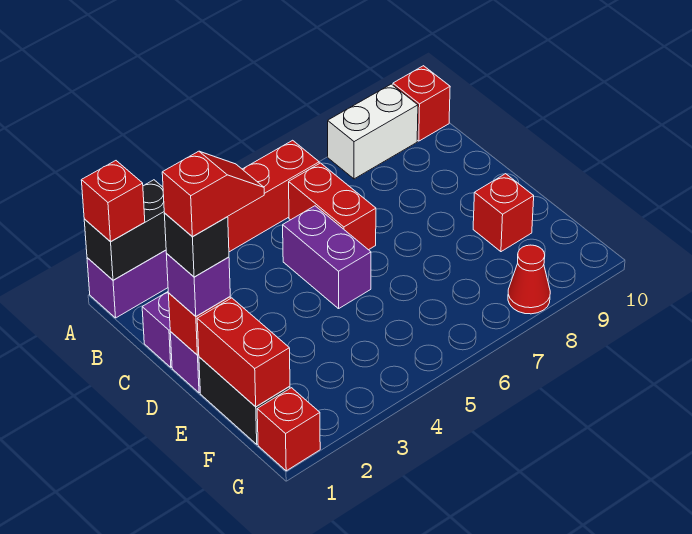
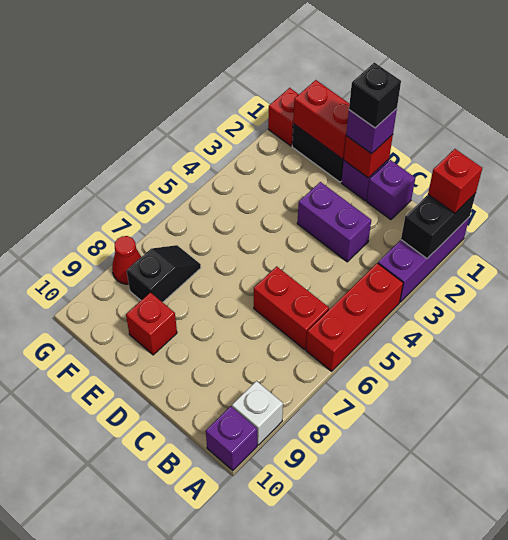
white 1x2 brick [328,84,418,179] -> white 1x1 brick [232,381,283,445]
red 1x1 brick [393,66,450,141] -> purple 1x1 brick [206,406,257,471]
purple 1x2 brick [283,206,371,309] -> purple 1x2 brick moved to [297,182,371,262]
red 1x2 slope [162,151,264,237] -> none
none -> black 1x2 slope [127,245,201,302]

